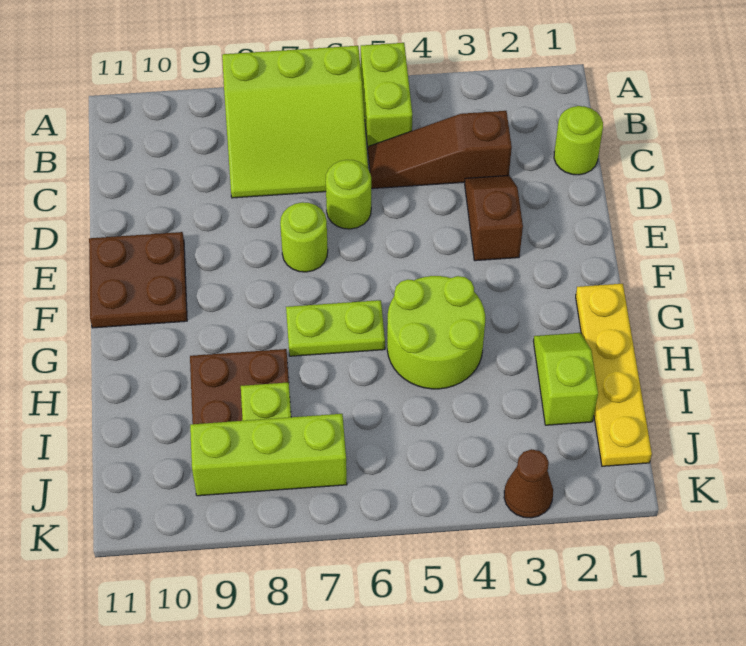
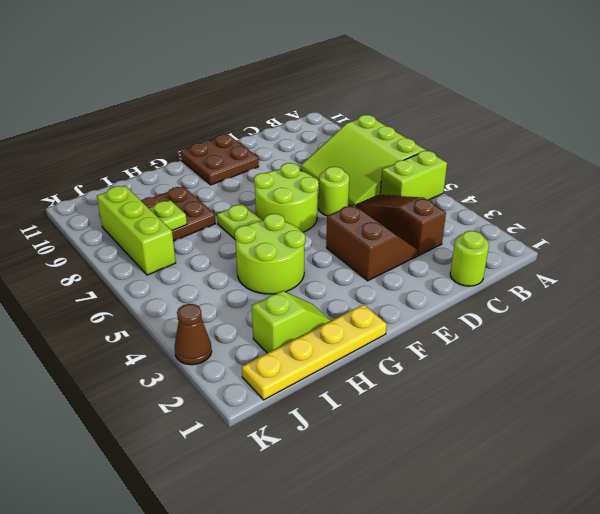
brown 1x2 slope [465,176,523,261] -> brown 2x2 slope [326,205,418,281]
lime 1x1 round brick [280,202,328,272] -> lime 2x2 round brick [254,163,319,232]

